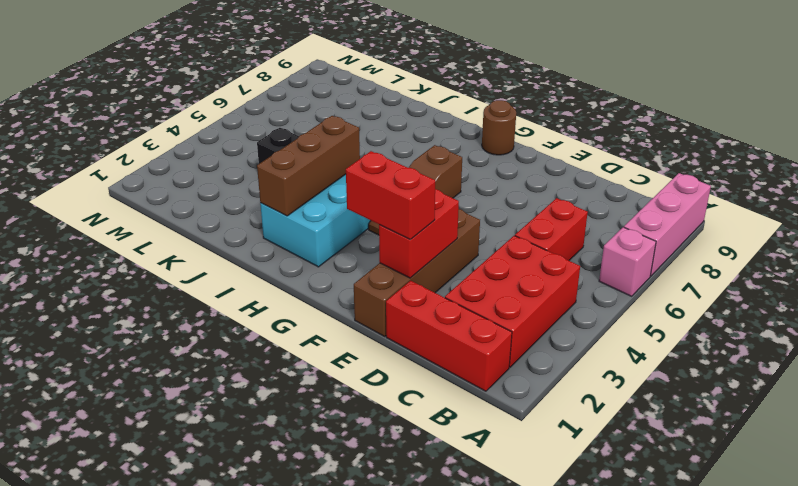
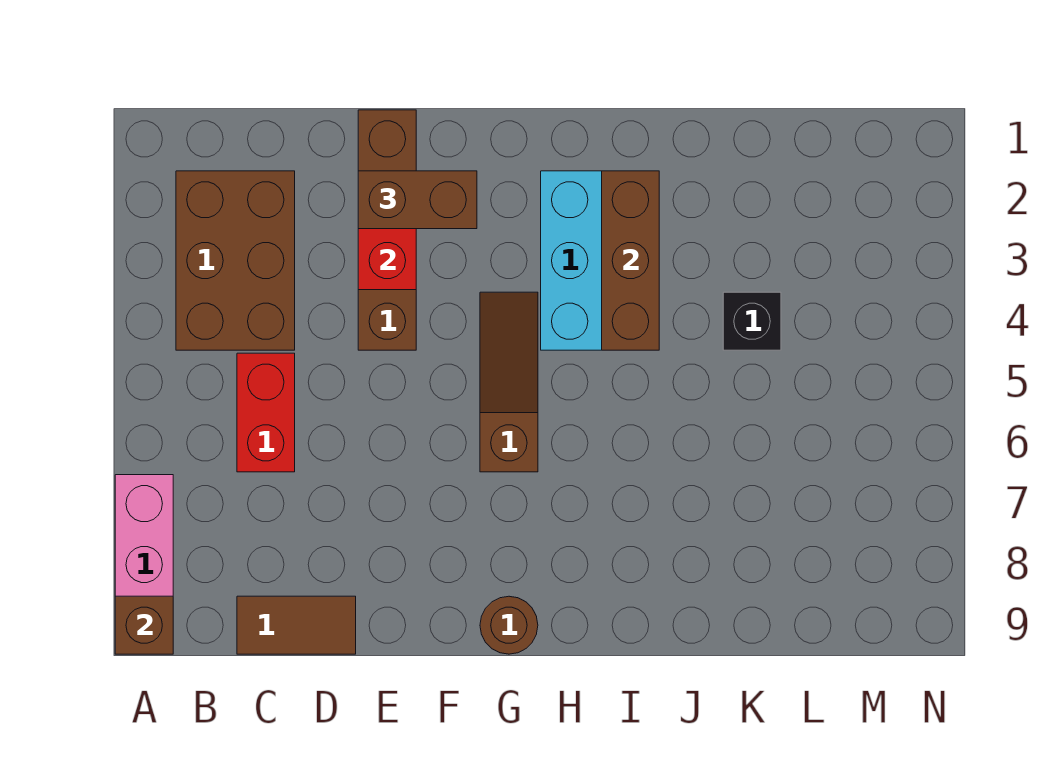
pink 1x1 brick [599,227,656,296] -> none
none -> brown 1x1 brick [115,596,173,654]
red 1x3 brick [386,281,512,391] -> none
red 2x3 brick [445,236,580,367] -> brown 2x3 brick [176,171,295,350]
none -> brown 1x2 tile [237,596,356,654]
red 1x2 brick [346,151,435,240] -> brown 1x2 brick [358,171,477,229]

